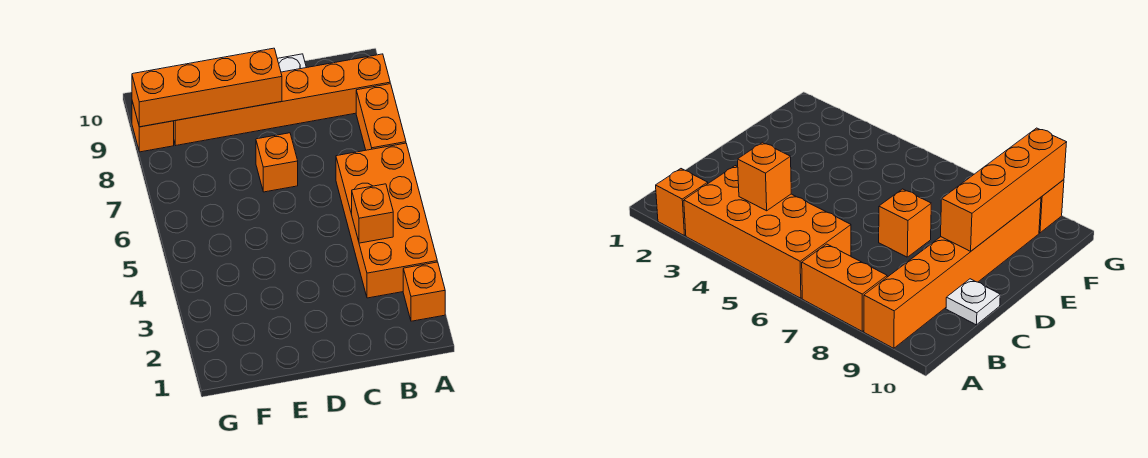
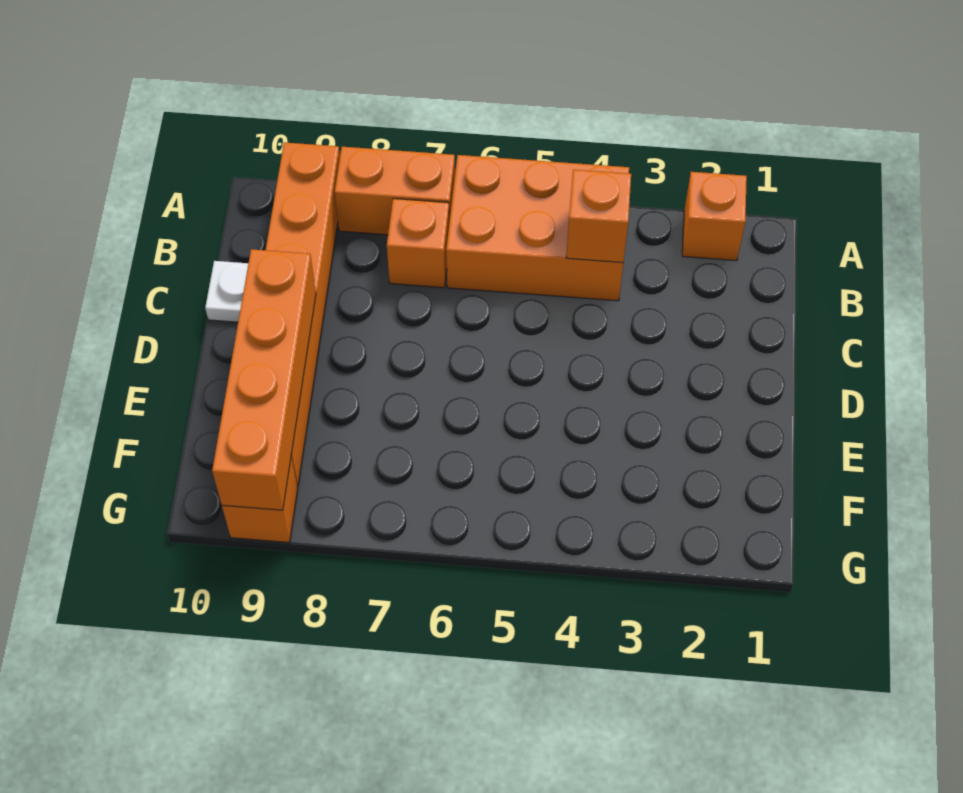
orange 2x4 brick [336,143,437,298] -> orange 2x3 brick [446,155,629,301]
orange 1x1 brick [256,133,298,192] -> orange 1x1 brick moved to [387,199,449,288]

